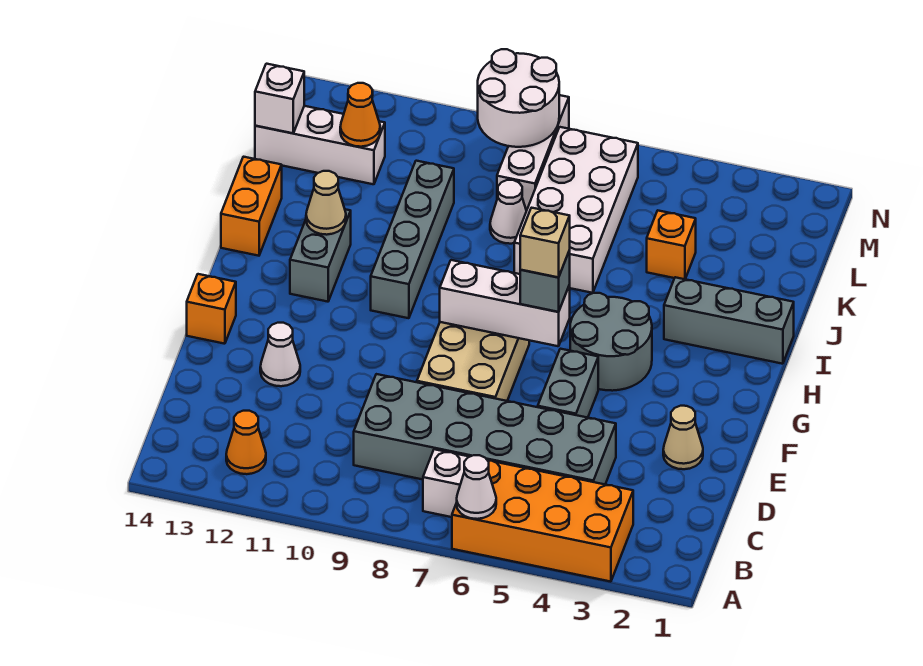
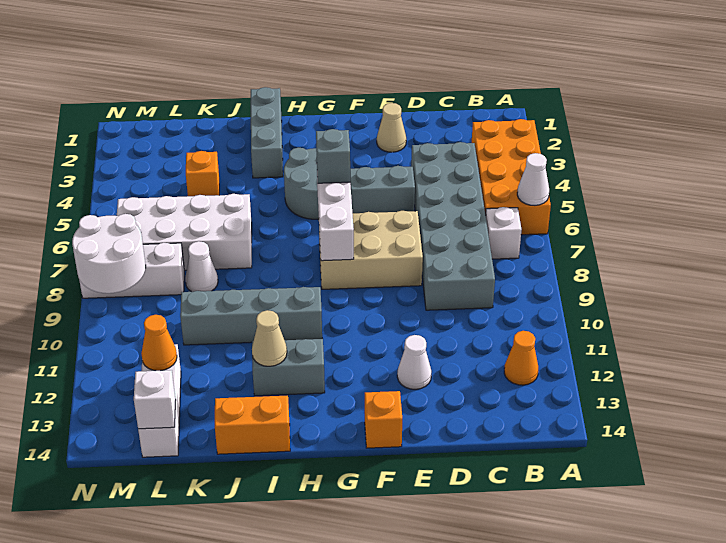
tan 1x1 brick [520,208,570,277] -> none

